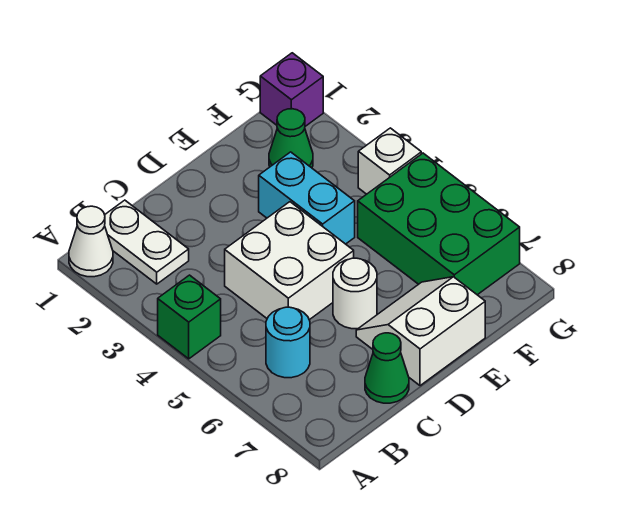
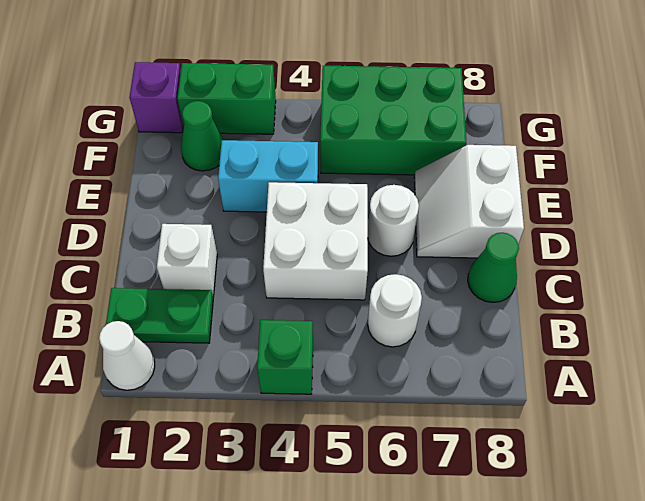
white 1x2 plate [105,200,189,284] -> green 1x2 plate [106,288,213,343]
cyan 1x1 round brick [266,307,310,378] -> white 1x1 round brick [368,274,422,347]
none -> green 1x2 brick [177,63,276,134]
white 1x1 brick [358,128,421,194] -> white 1x1 brick moved to [157,224,217,297]

